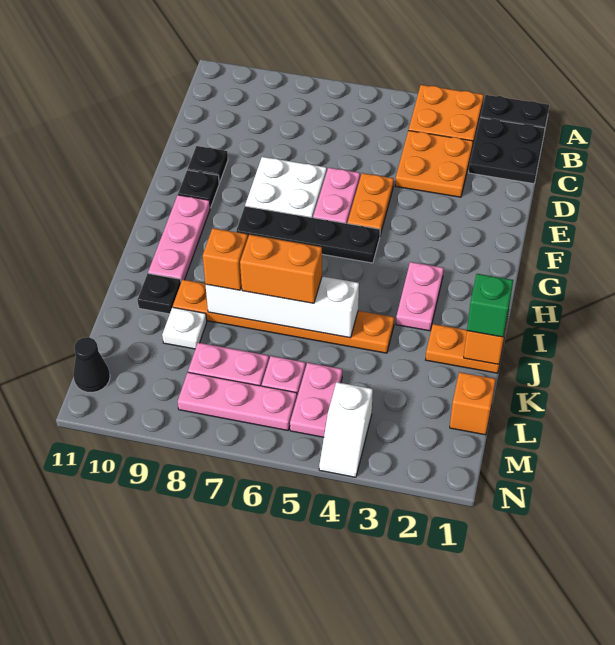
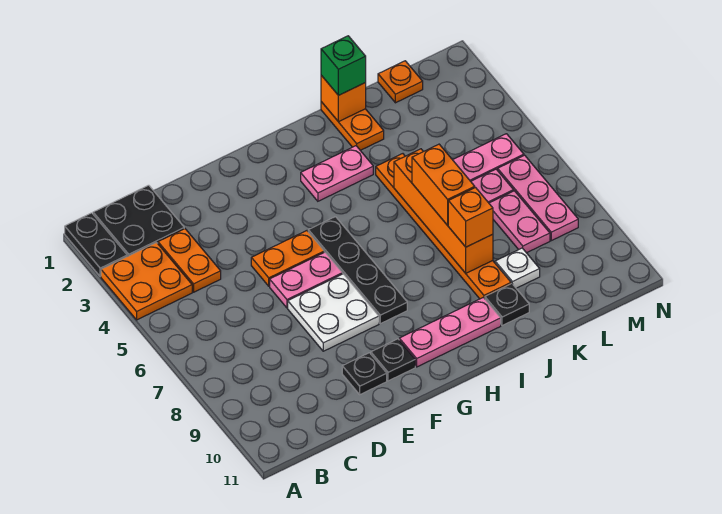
orange 2x2 plate [395,131,473,197] -> orange 1x2 plate [158,229,221,292]
white 1x4 brick [205,276,359,338] -> orange 1x4 brick [394,149,493,273]
orange 1x1 brick [450,372,496,435] -> orange 1x1 plate [378,61,423,103]
white 1x2 slope [319,382,373,477] -> none
black 1x1 cone [73,337,110,393] -> none

